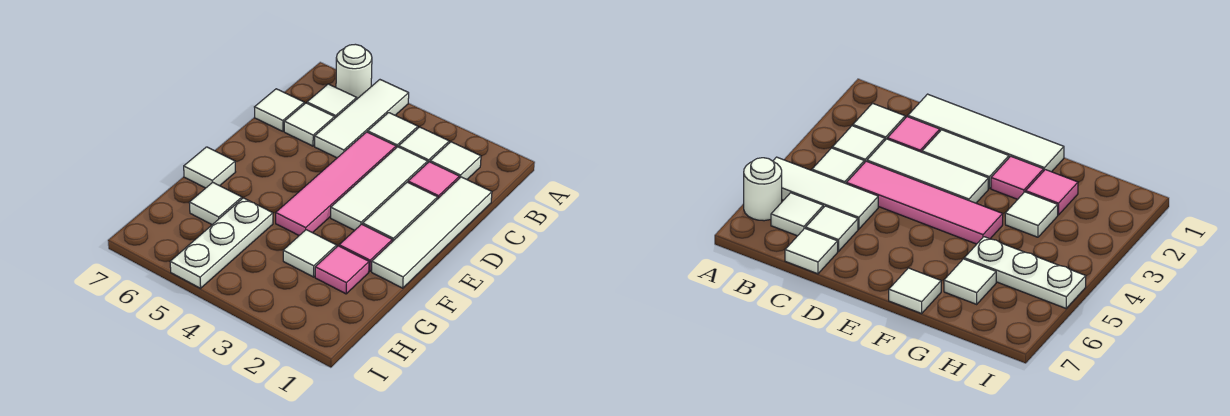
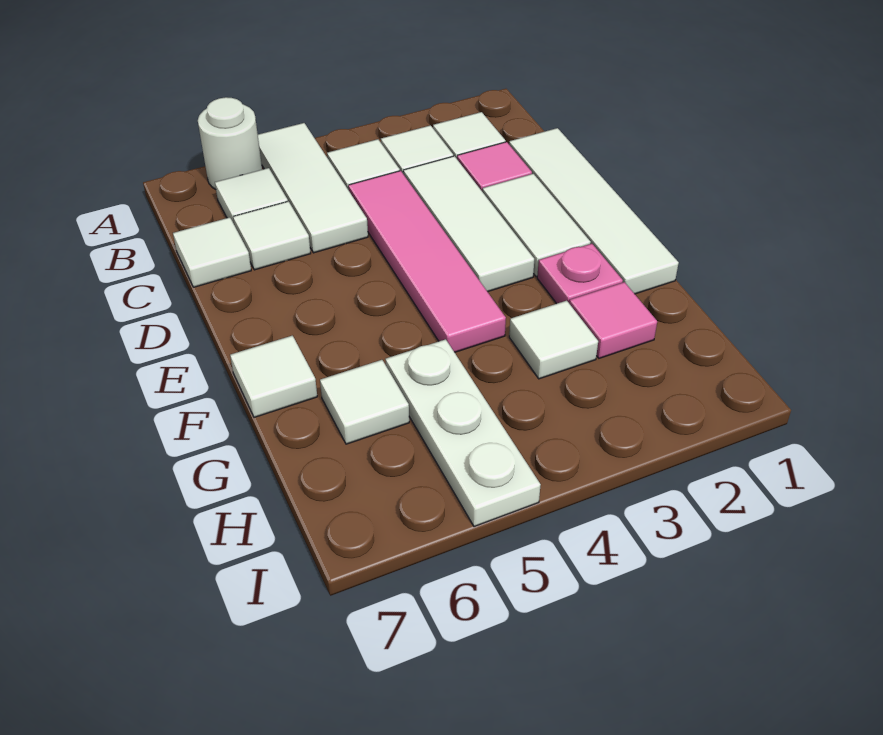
pink 1x1 tile [339,224,392,271] -> pink 1x1 plate [537,244,623,304]

